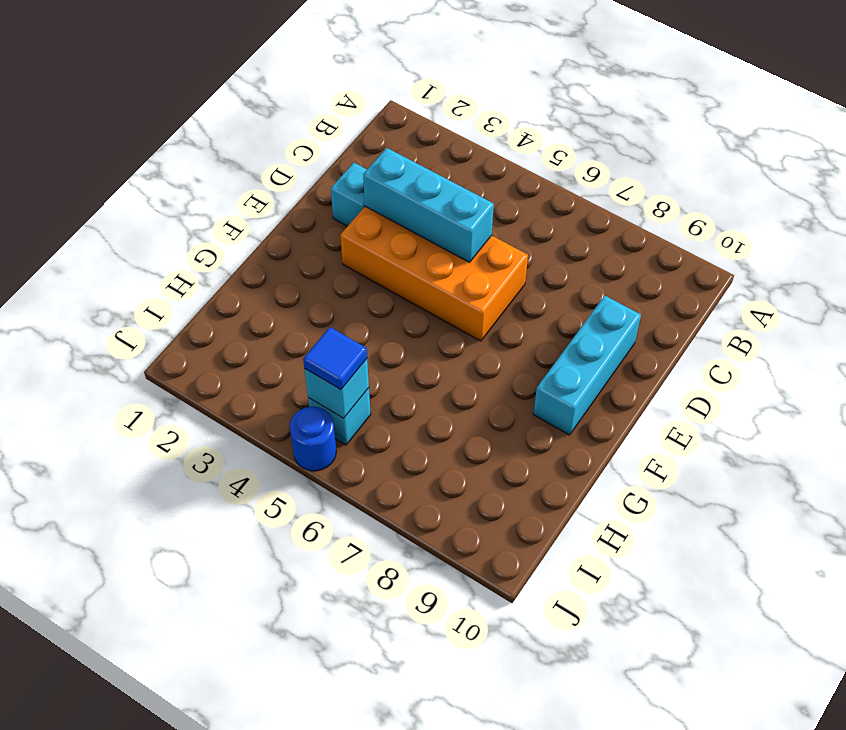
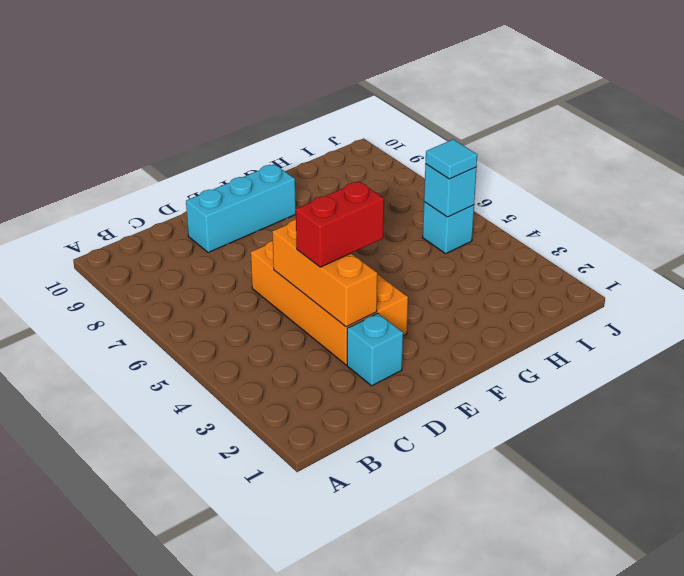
cyan 1x3 brick [363,148,494,262] -> orange 1x3 brick [272,220,377,327]
none -> red 1x2 brick [296,181,384,267]
blue 1x1 tile [303,327,367,390] -> cyan 1x1 tile [425,139,477,179]
blue 1x1 round brick [289,407,336,471] -> none

